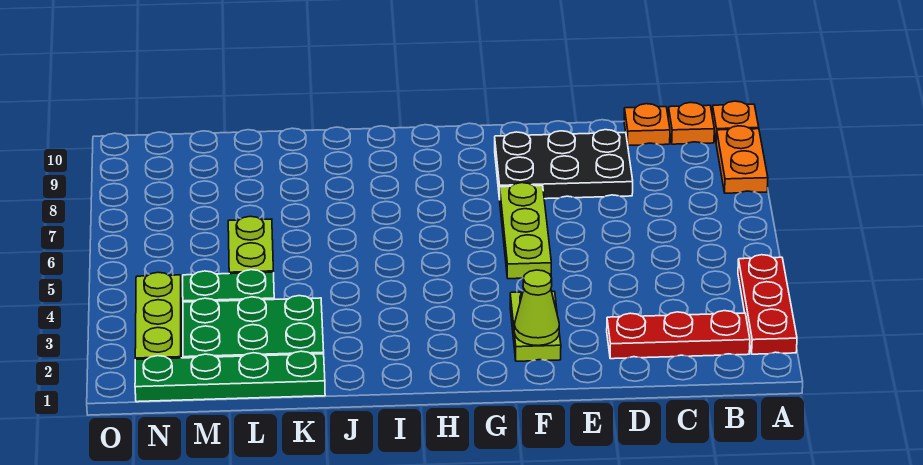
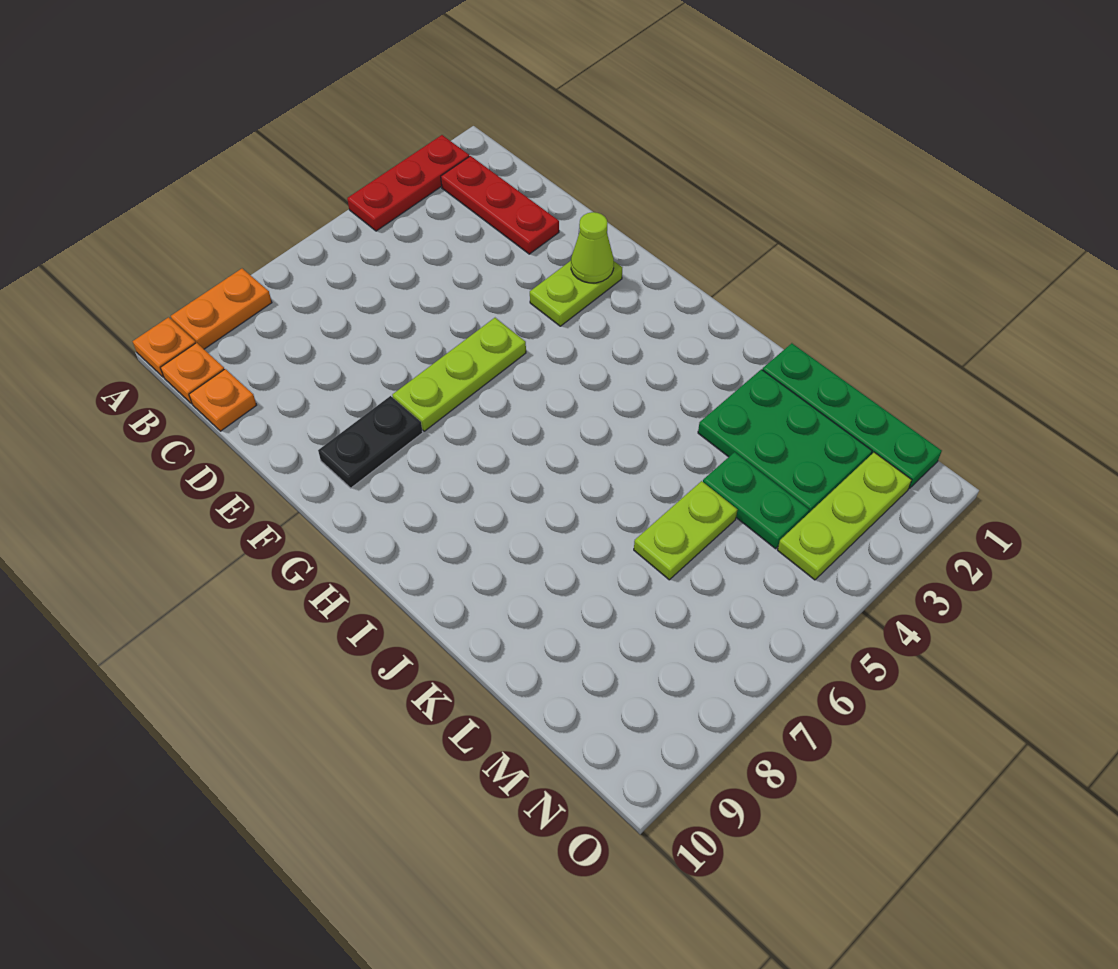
black 2x3 plate [495,130,633,200] -> black 1x2 plate [318,396,423,488]

